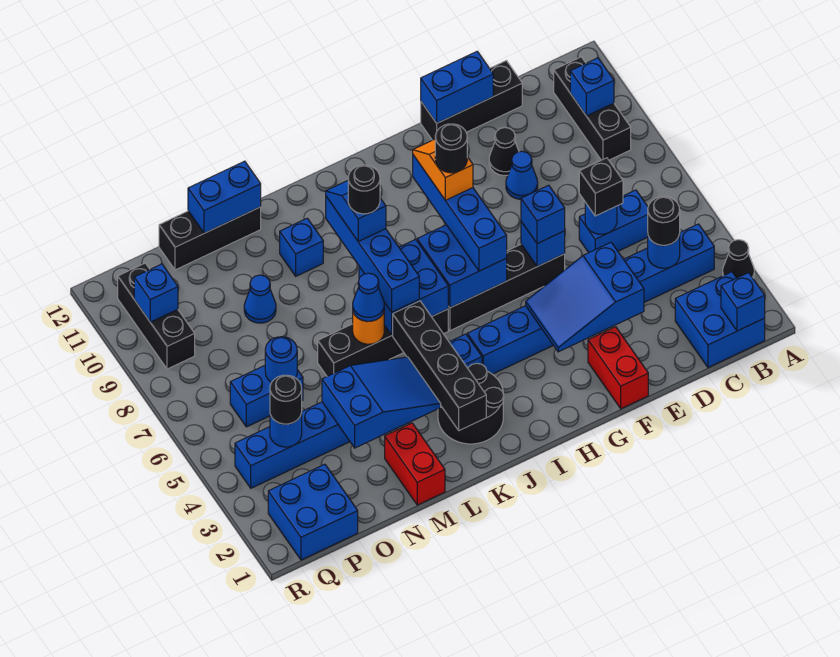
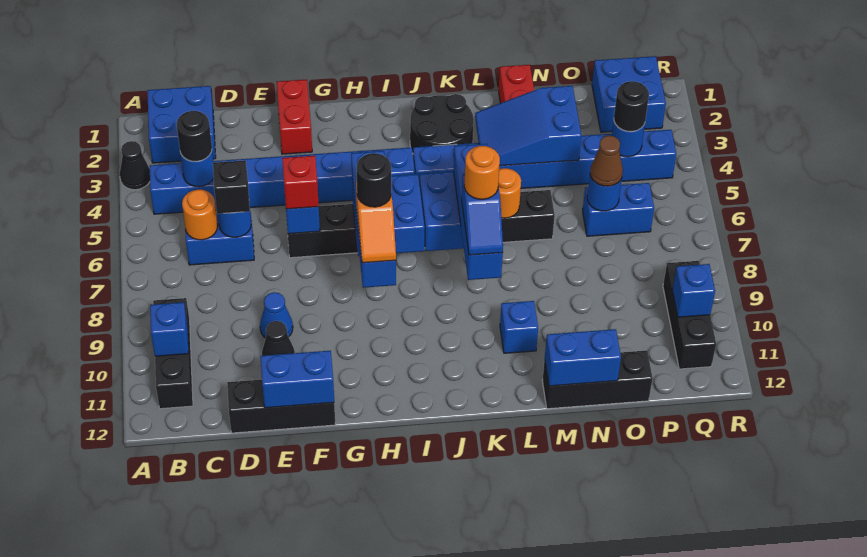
blue 1x1 brick [721,273,765,331] -> none
none -> orange 1x1 round brick [182,190,218,240]
blue 2x3 slope [526,242,644,352] -> none
blue 1x1 brick [521,185,565,244] -> red 1x1 brick [282,156,319,209]
black 1x4 brick [393,301,486,431] -> none
black 1x1 round brick [348,165,380,214] -> orange 1x1 round brick [464,146,500,199]
blue 1x1 cone [353,273,385,321] -> none
blue 1x1 cone [244,275,276,323] -> none
none -> brown 1x1 cone [590,136,623,186]

